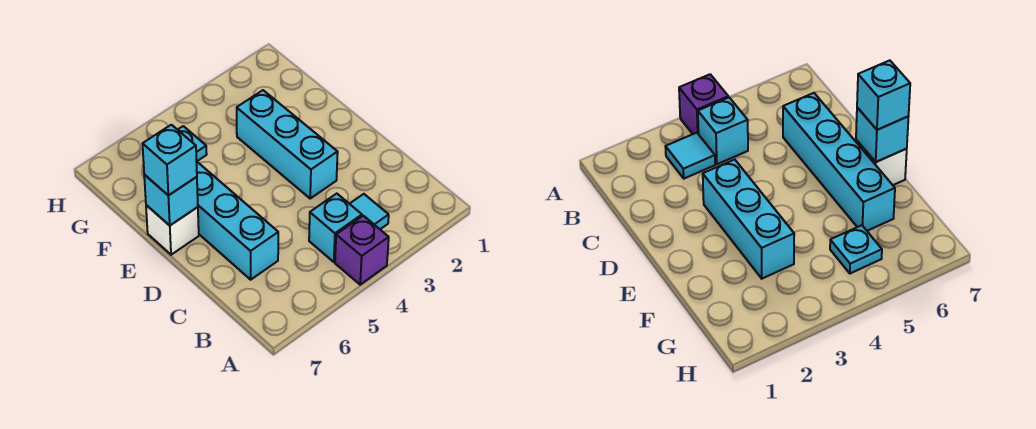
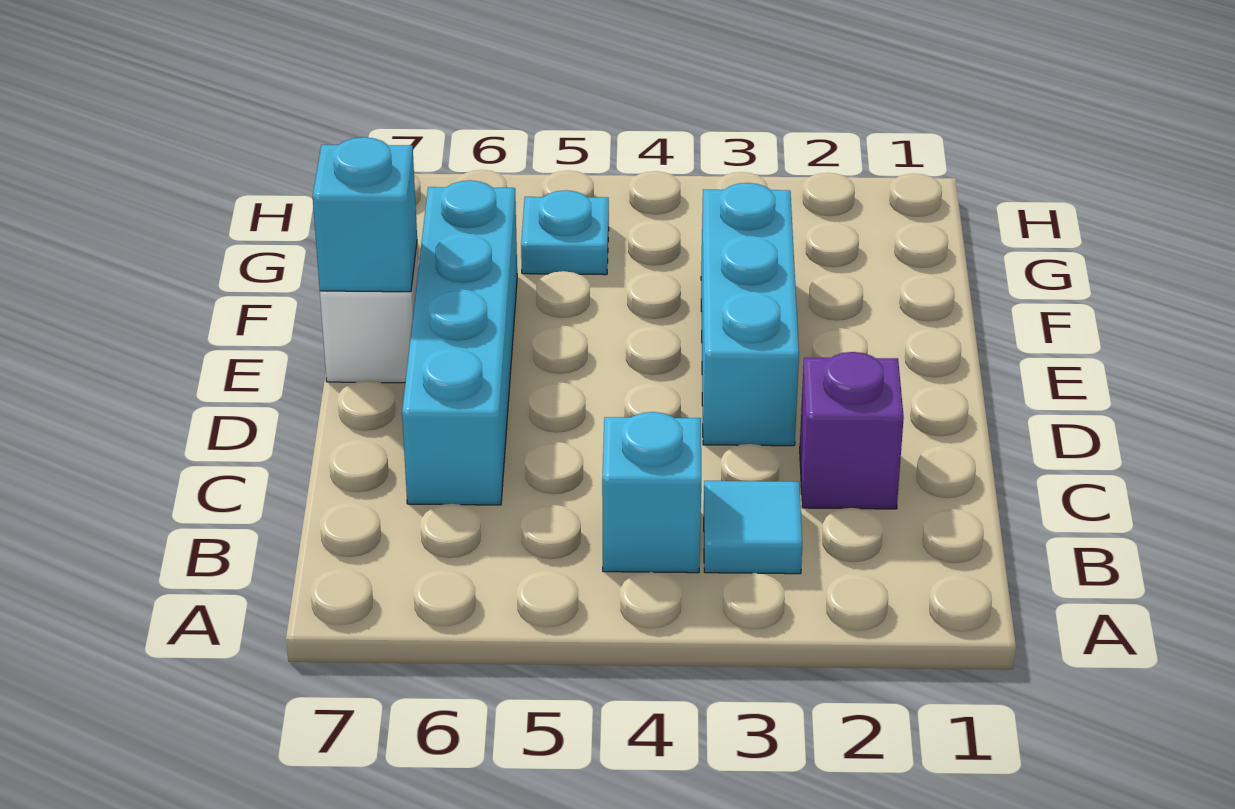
purple 1x1 brick [335,216,389,285] -> purple 1x1 brick moved to [800,352,904,509]
cyan 1x1 brick [143,125,197,195] -> none

